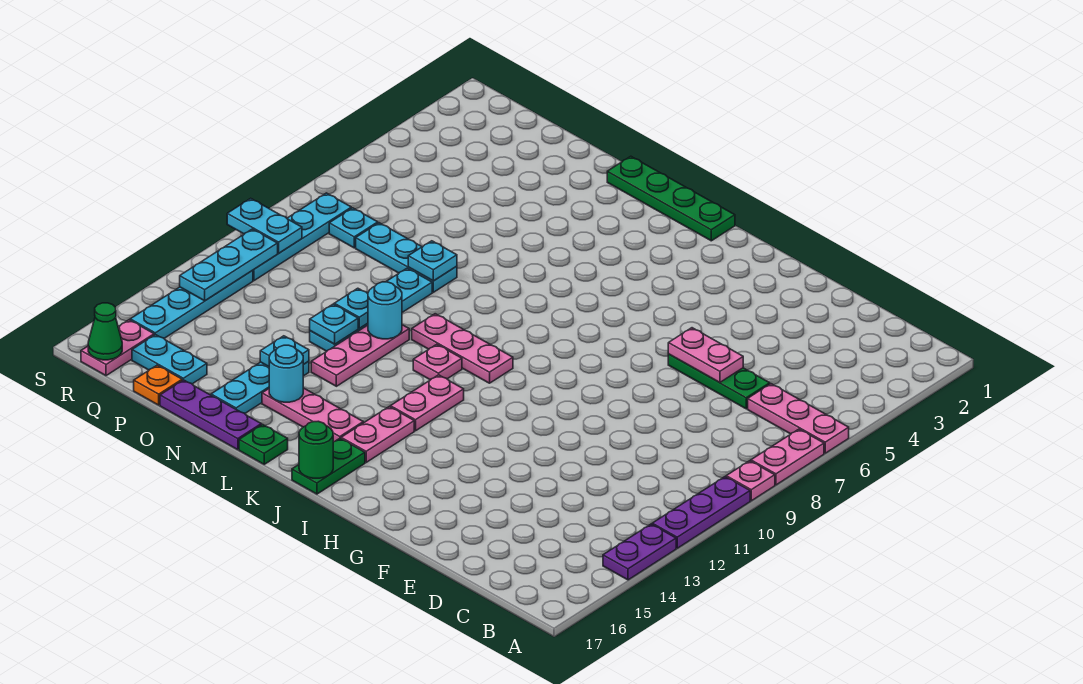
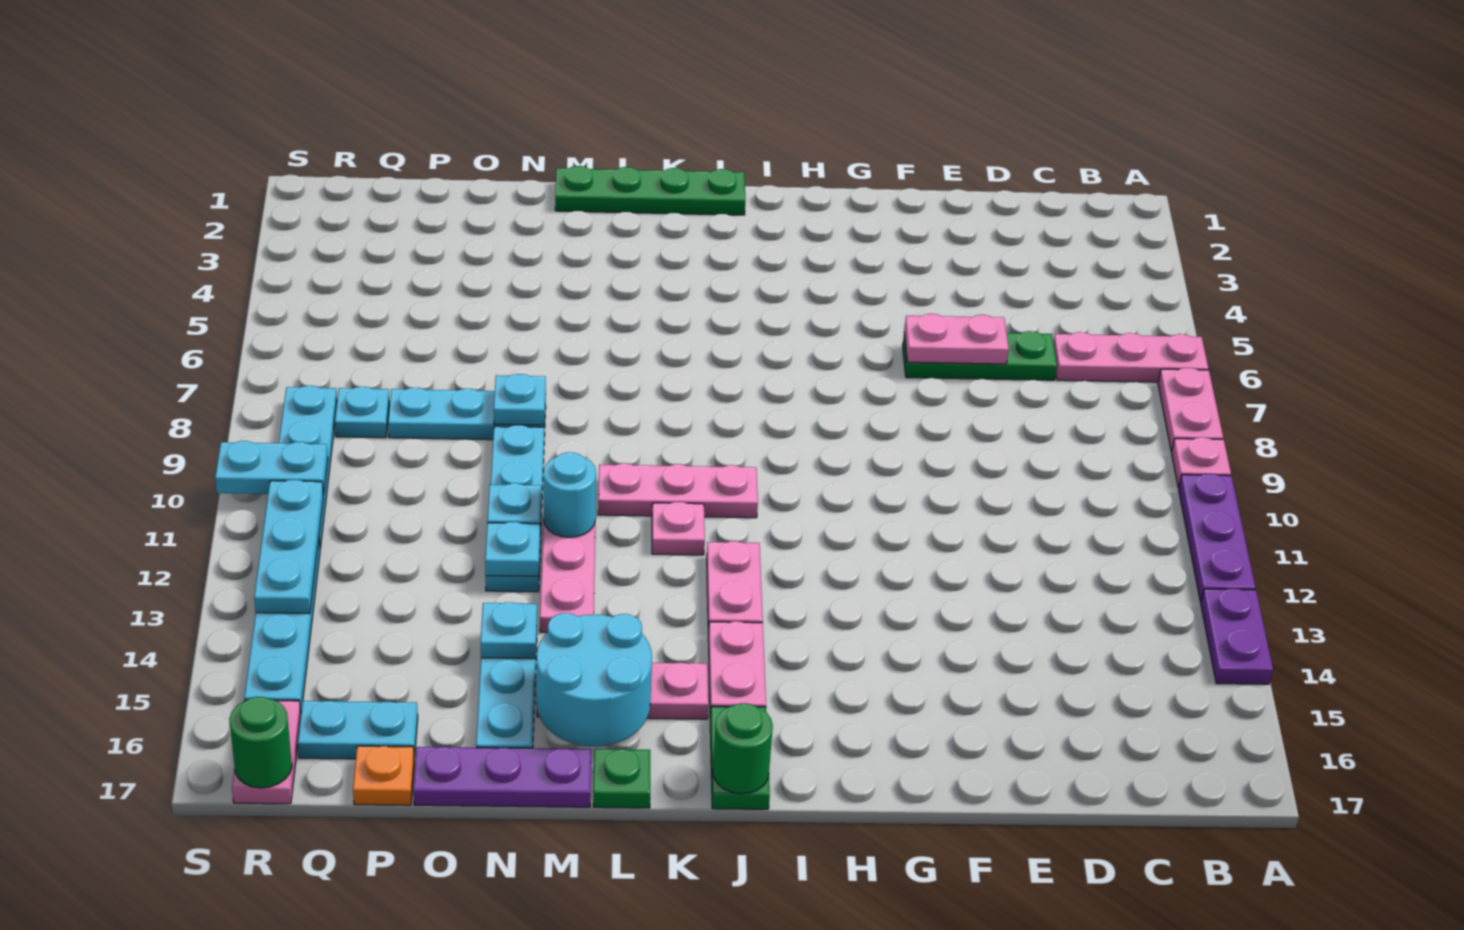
cyan 1x1 round brick [269,345,304,402] -> cyan 2x2 round brick [537,613,652,746]
green 1x1 cone [88,303,122,360] -> green 1x1 round brick [229,697,292,788]

